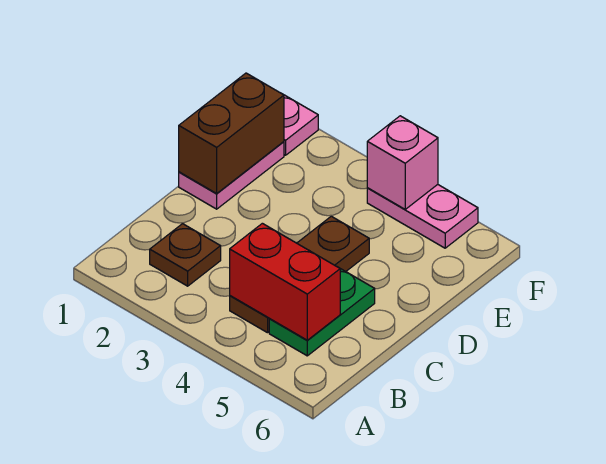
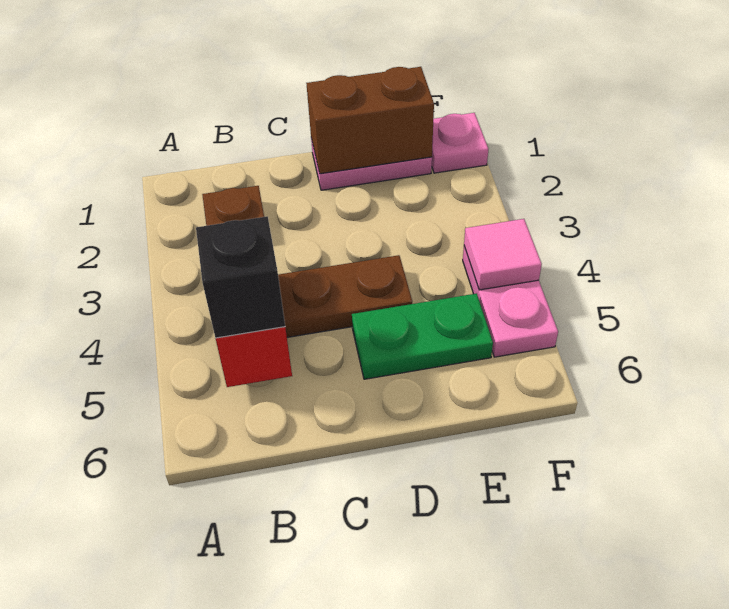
green 1x2 plate [269,269,375,356] -> green 1x2 plate moved to [352,293,493,379]
none -> black 1x1 brick [196,216,285,338]
pink 1x1 brick [367,116,438,209] -> pink 1x1 tile [464,219,542,290]

